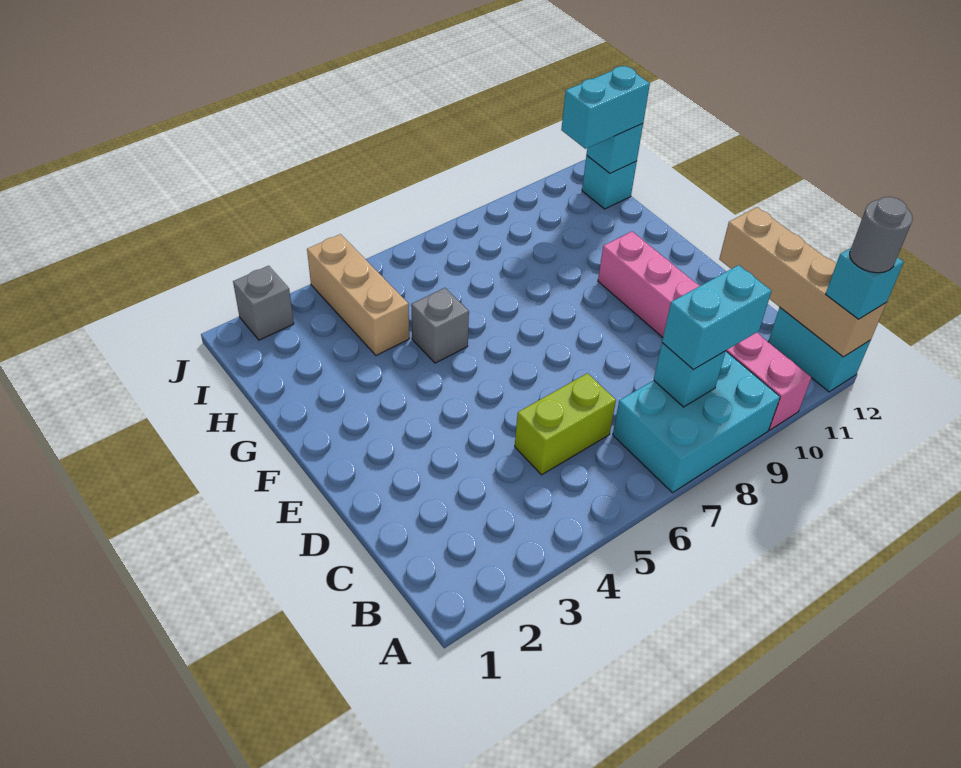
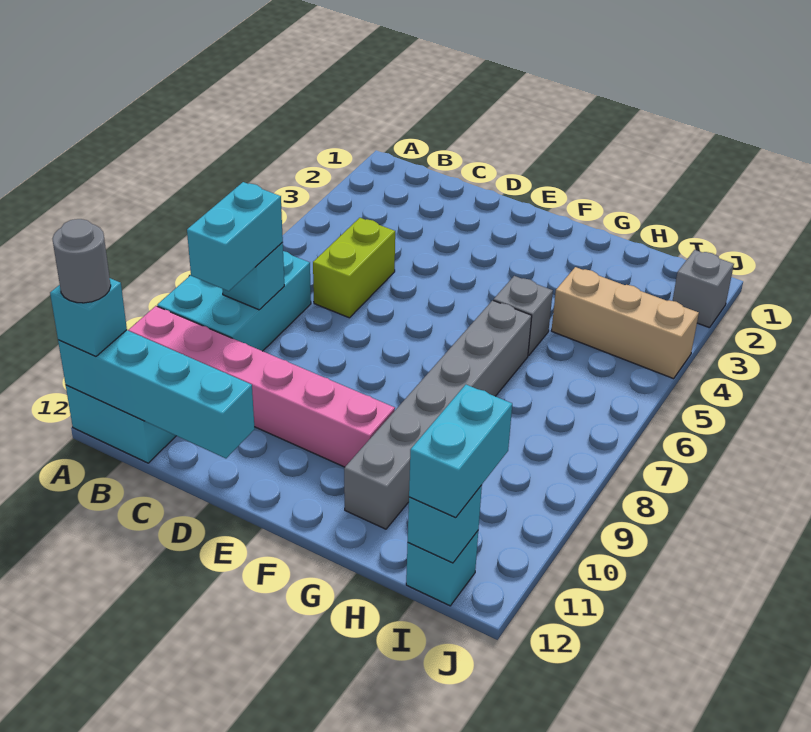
tan 1x4 brick [719,207,886,357] -> cyan 1x4 brick [58,330,255,458]
none -> grey 1x6 brick [344,300,532,529]

